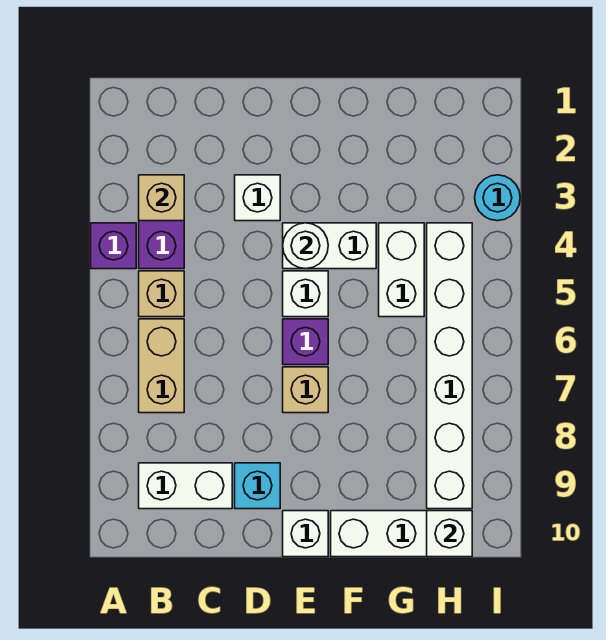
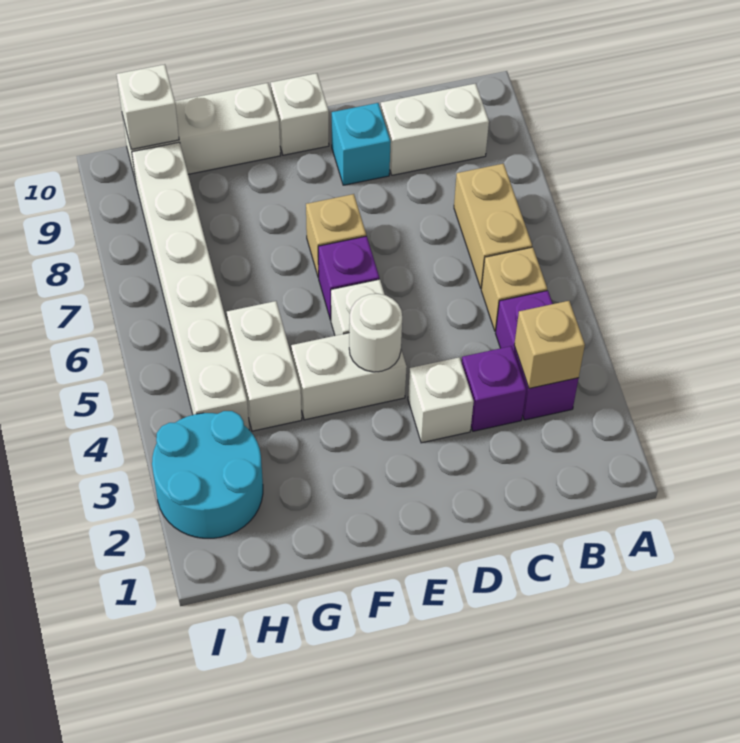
purple 1x1 brick [91,223,136,269] -> purple 1x1 brick moved to [462,346,526,431]
cyan 1x1 round brick [475,175,520,221] -> cyan 2x2 round brick [152,411,263,538]

